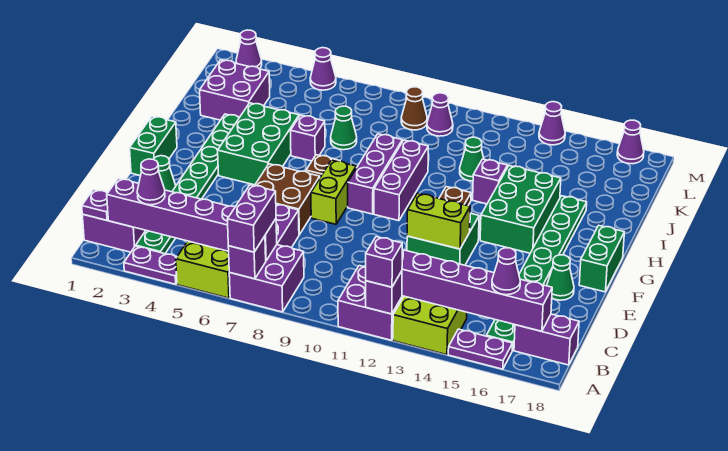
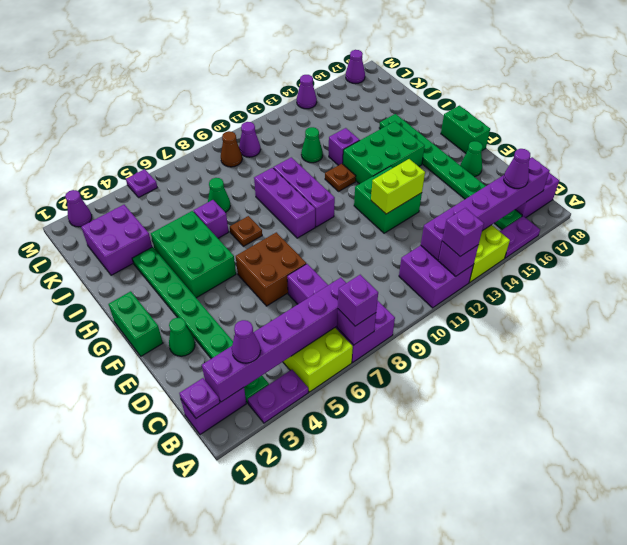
purple 1x2 brick [228,185,276,252] -> purple 1x1 brick [338,275,378,326]
lime 1x2 brick [311,160,356,224] -> none
green 2x3 brick [480,166,561,253] -> green 2x3 brick turned to [343,121,425,184]
purple 1x1 cone [310,48,336,90] -> purple 1x1 plate [126,169,157,198]

